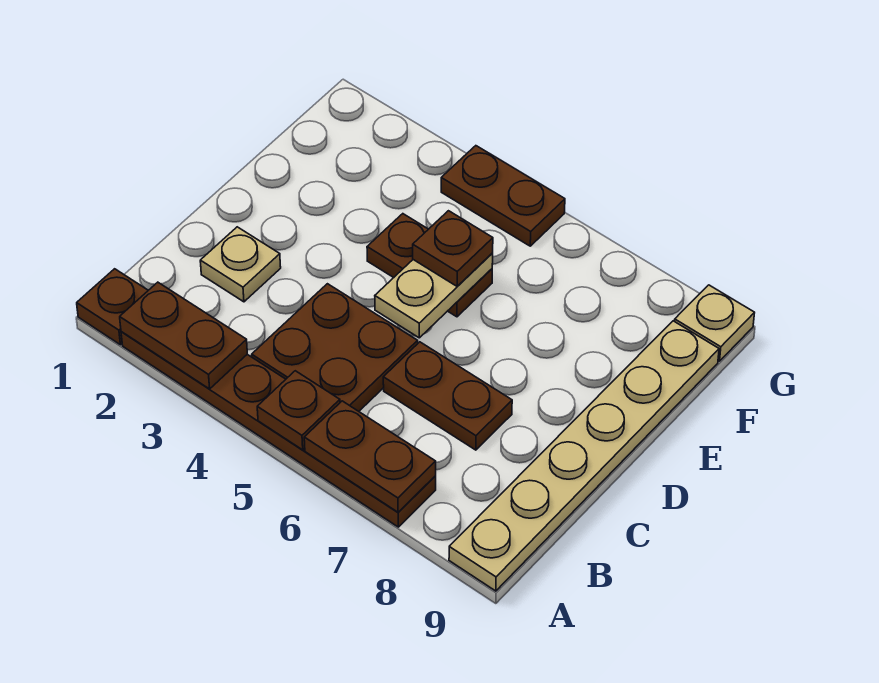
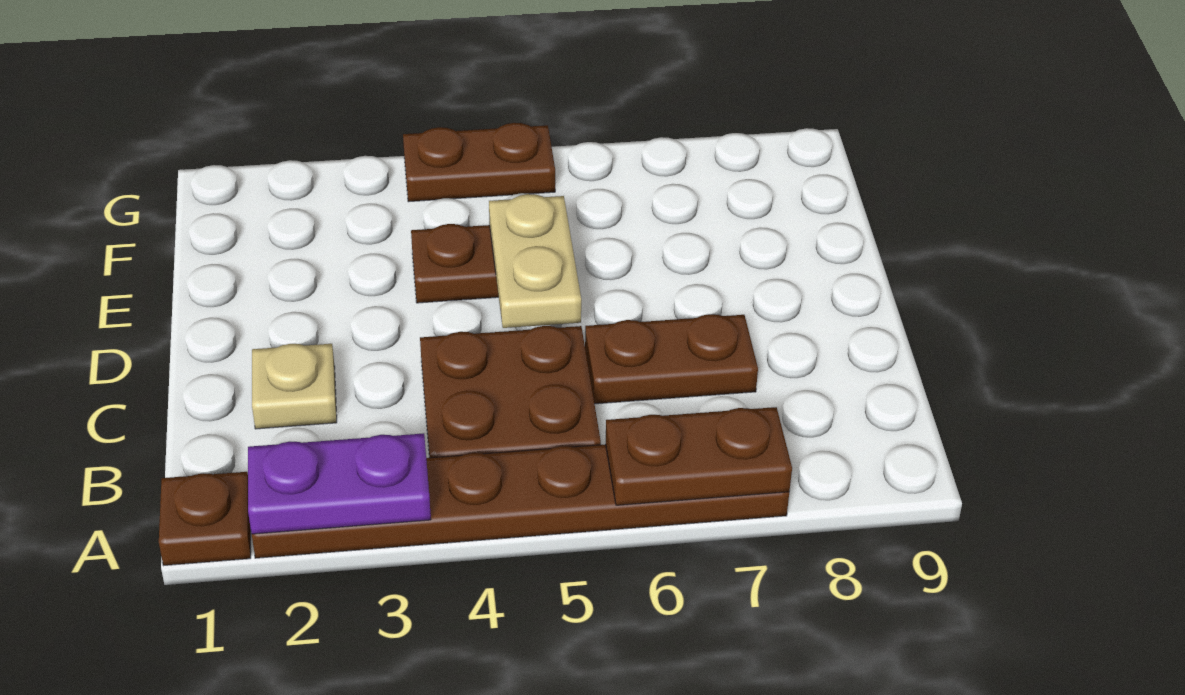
brown 1x2 plate [120,282,247,389] -> purple 1x2 plate [248,433,431,534]
brown 1x1 plate [257,371,340,450] -> none
tan 1x6 plate [449,321,719,591] -> none
brown 1x1 plate [413,211,493,286] -> none
tan 1x1 plate [675,285,754,361] -> none

